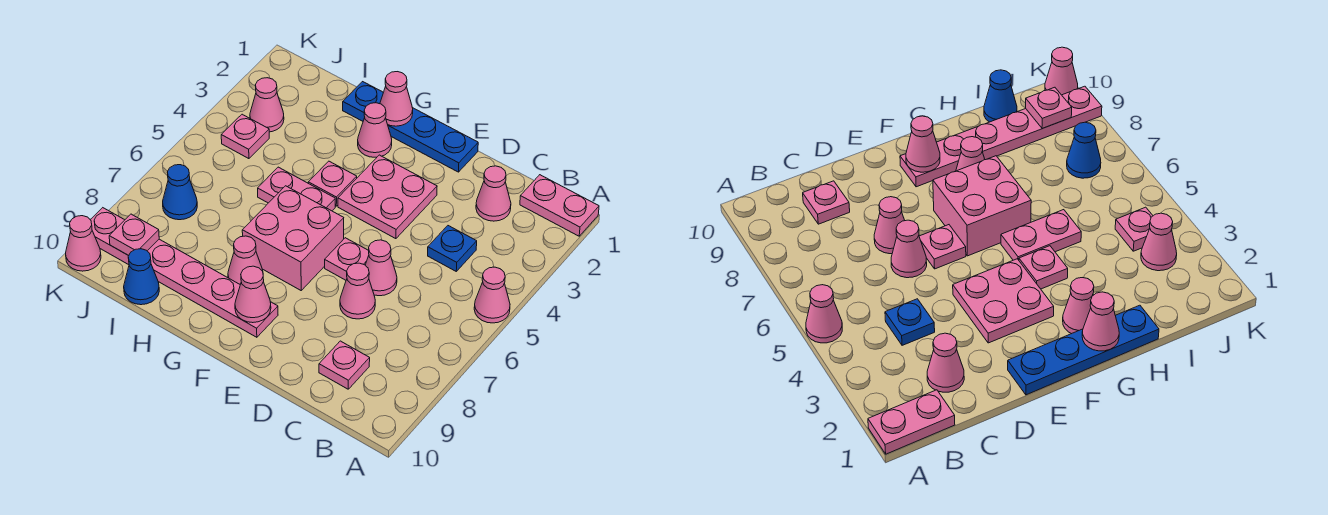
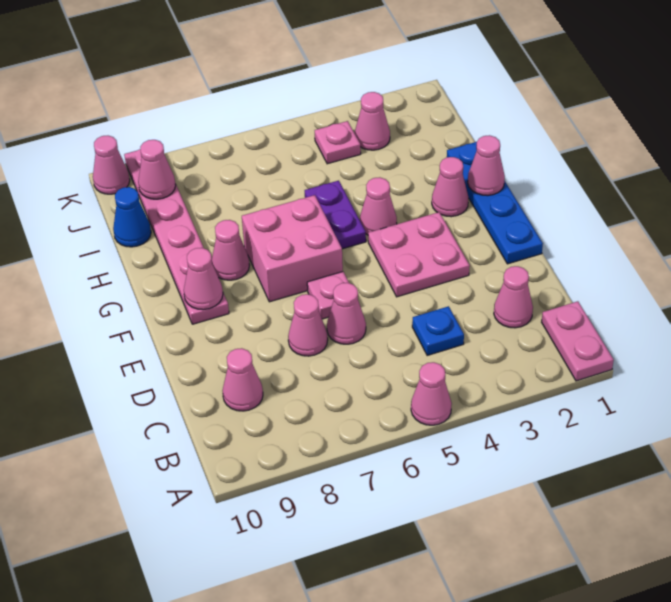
pink 1x1 plate [319,341,370,389] -> pink 1x1 cone [223,348,263,411]
pink 1x1 plate [308,161,357,206] -> pink 1x1 cone [360,177,397,235]
pink 1x2 plate [258,167,335,211] -> purple 1x2 plate [305,181,366,249]
blue 1x1 cone [163,165,197,220] -> none
pink 1x1 plate [109,214,159,256] -> pink 1x1 cone [138,140,176,199]

